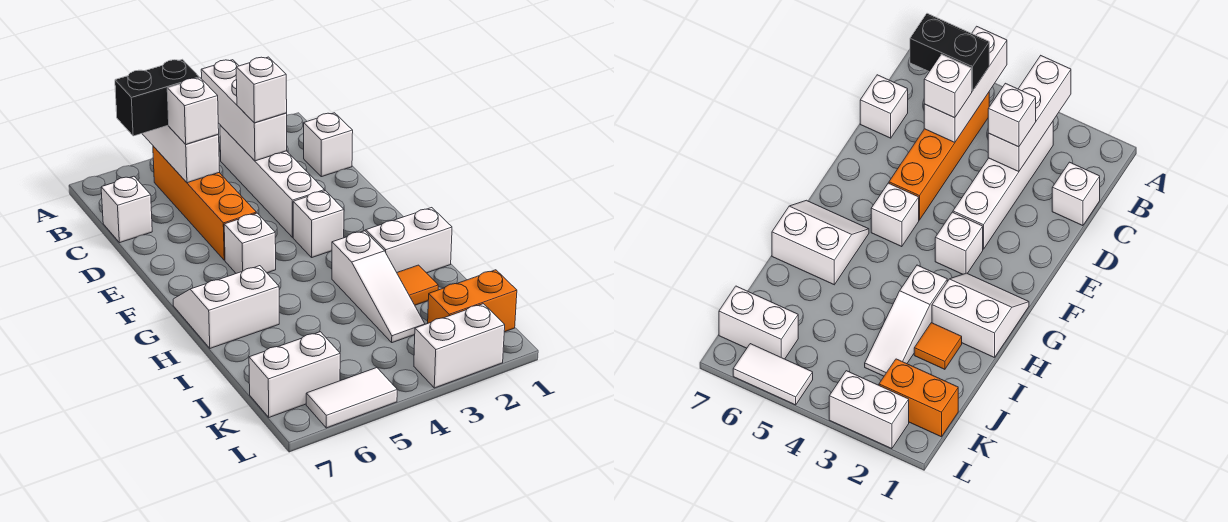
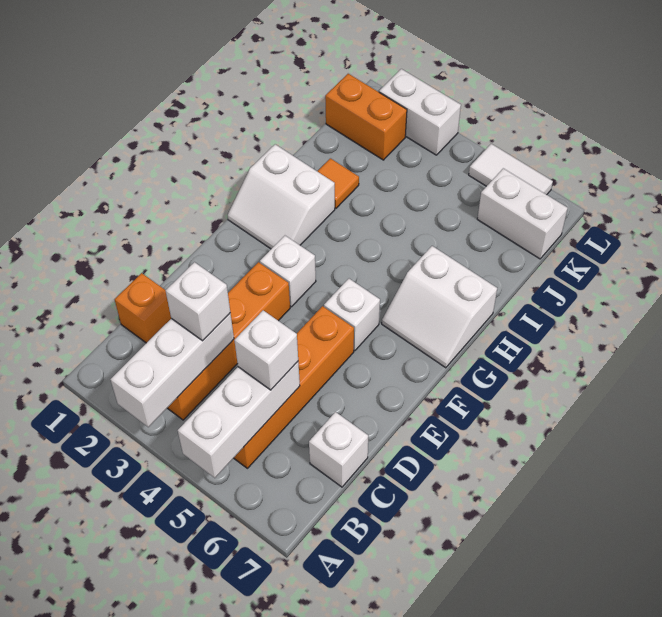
white 1x4 brick [220,125,325,237] -> orange 1x4 brick [168,262,290,420]
black 1x2 brick [115,59,199,136] -> none
white 1x1 brick [304,113,353,177] -> orange 1x1 brick [115,273,171,343]
white 1x3 slope [332,231,425,343] -> none

